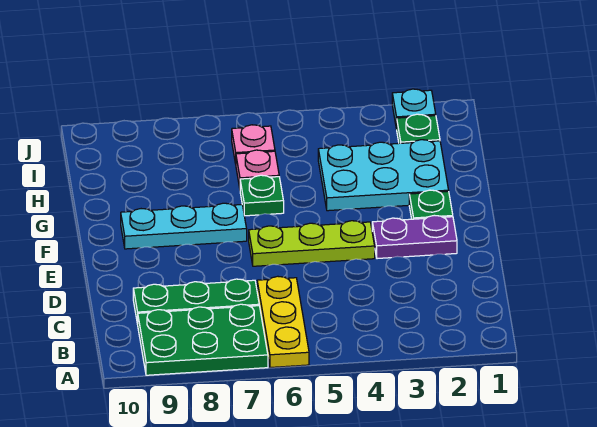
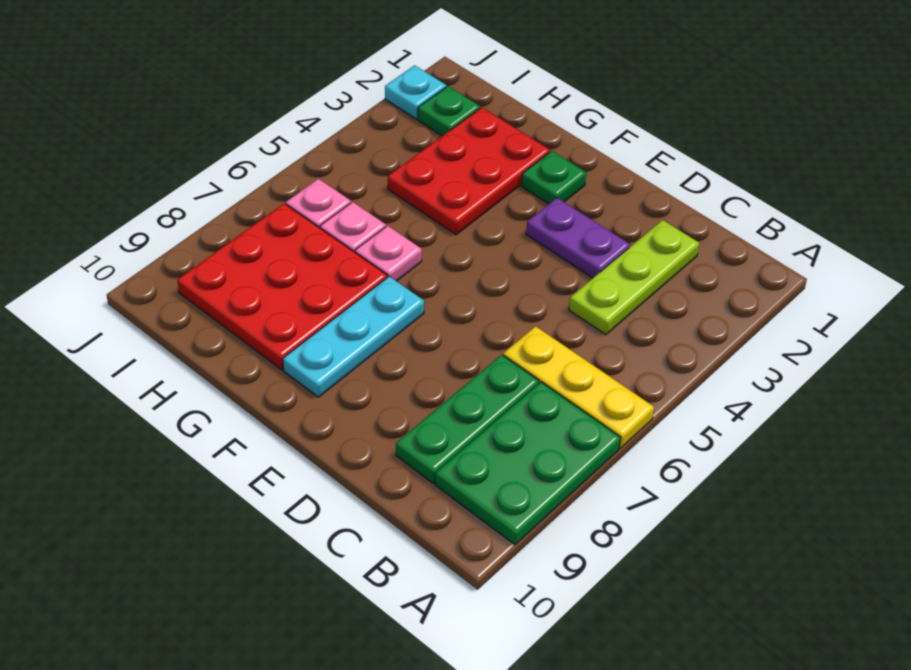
purple 1x2 plate [372,215,457,259] -> purple 1x2 plate turned to [526,198,630,278]
lime 1x3 plate [249,221,375,266] -> lime 1x3 plate moved to [569,220,699,335]
cyan 2x3 plate [318,140,449,211] -> red 2x3 plate [388,107,550,235]
green 1x1 plate [240,175,284,216] -> pink 1x1 plate [355,226,422,281]
none -> red 3x3 plate [177,203,387,370]

